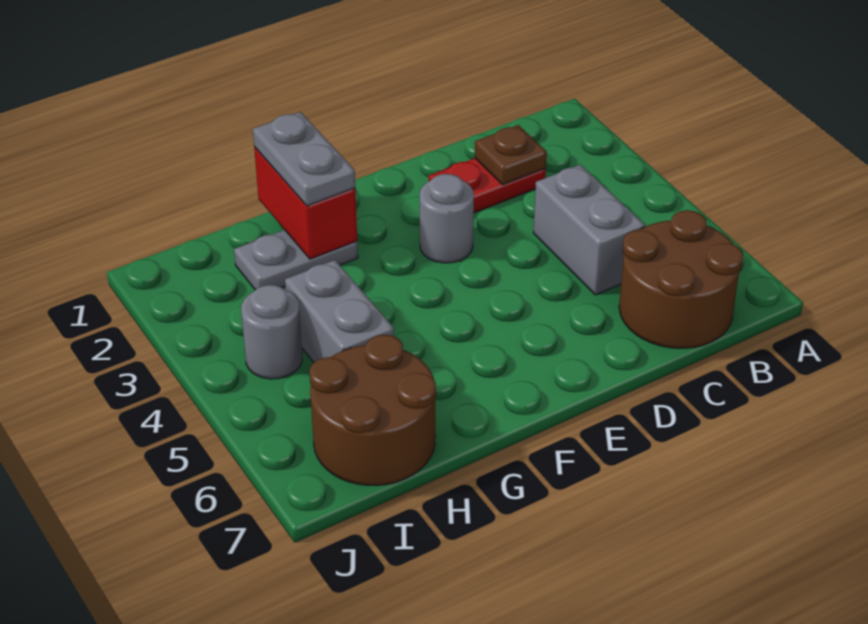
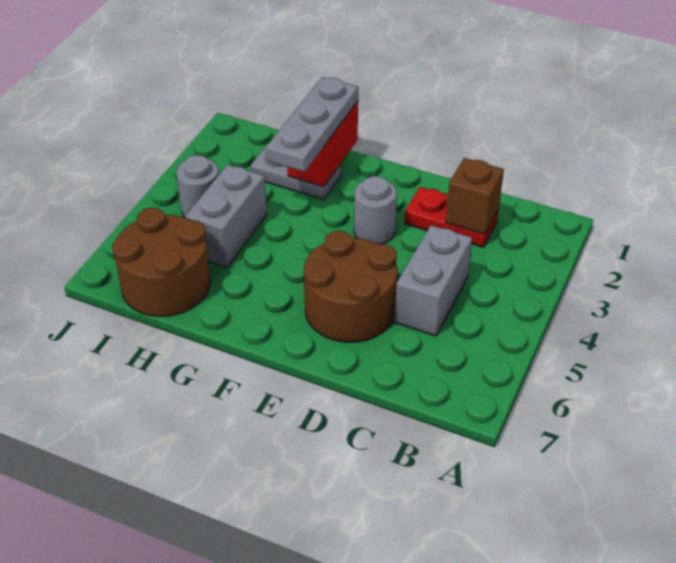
brown 2x2 round brick [619,210,743,348] -> brown 2x2 round brick moved to [304,231,397,342]
brown 1x1 plate [475,125,547,185] -> brown 1x1 brick [446,158,504,234]
grey 1x2 plate [253,112,355,206] -> grey 1x3 plate [266,77,358,172]

